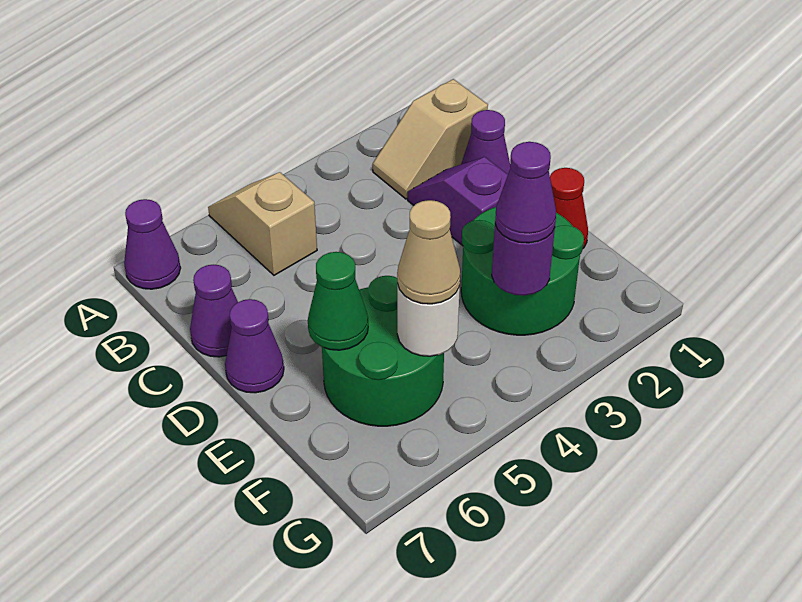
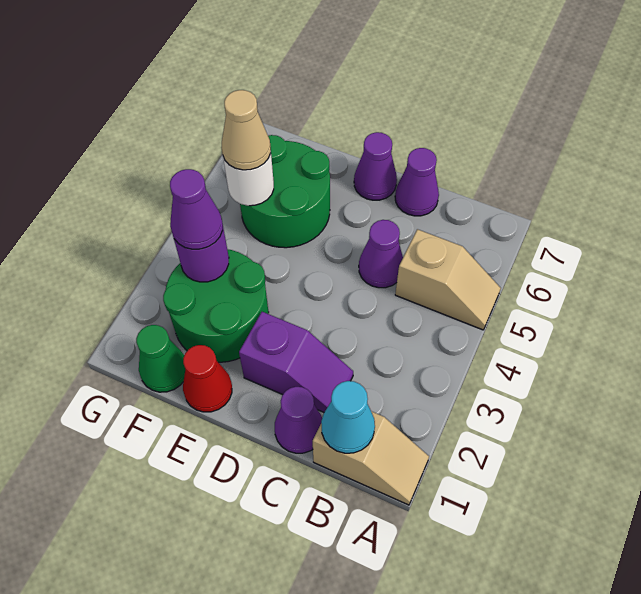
purple 1x1 cone [124,199,181,289] -> purple 1x1 cone moved to [359,220,403,288]
tan 1x2 slope [373,79,488,199] -> tan 1x2 slope turned to [313,411,429,505]
none -> cyan 1x1 cone [321,381,375,453]
green 1x1 cone [308,252,368,350] -> green 1x1 cone moved to [136,325,185,392]

